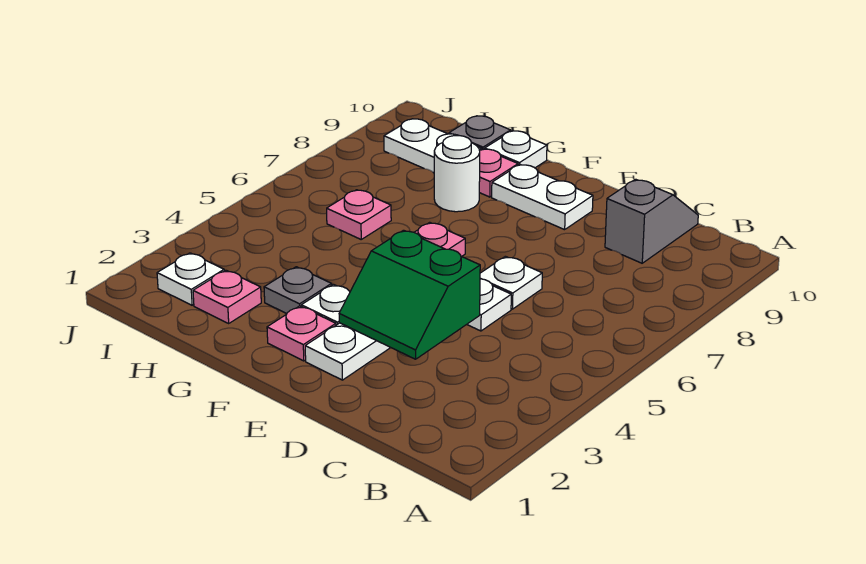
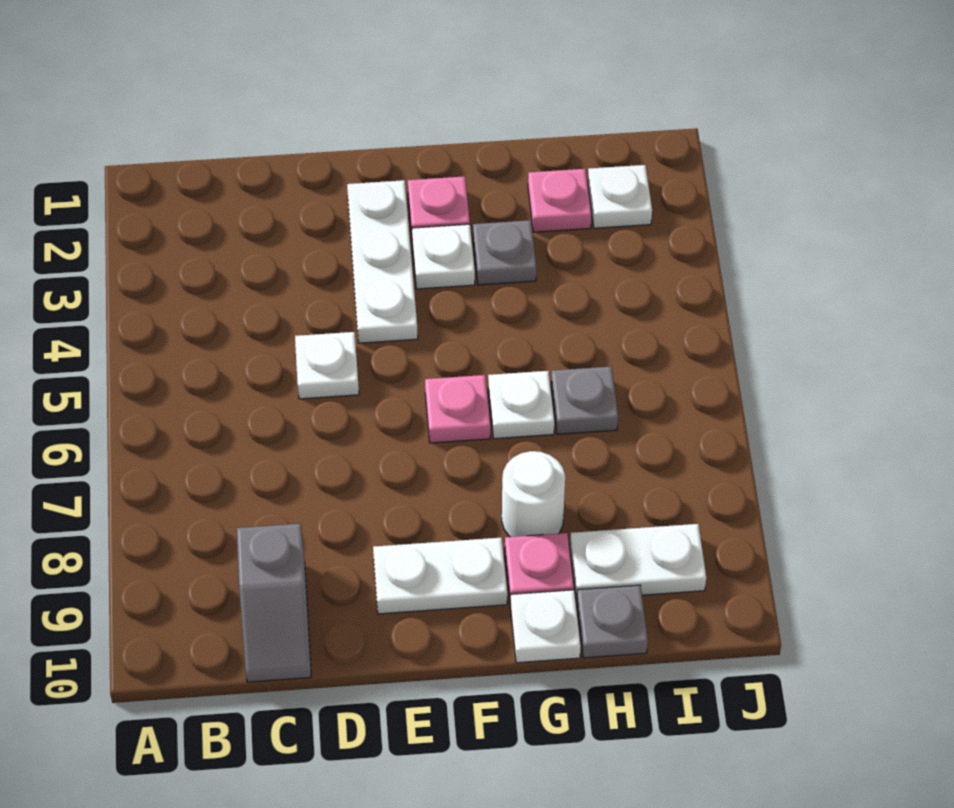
green 2x2 slope [339,230,480,359] -> none
white 1x1 plate [480,256,542,309] -> white 1x1 plate moved to [488,371,554,439]
pink 1x1 plate [327,190,391,239] -> grey 1x1 plate [551,367,618,434]

